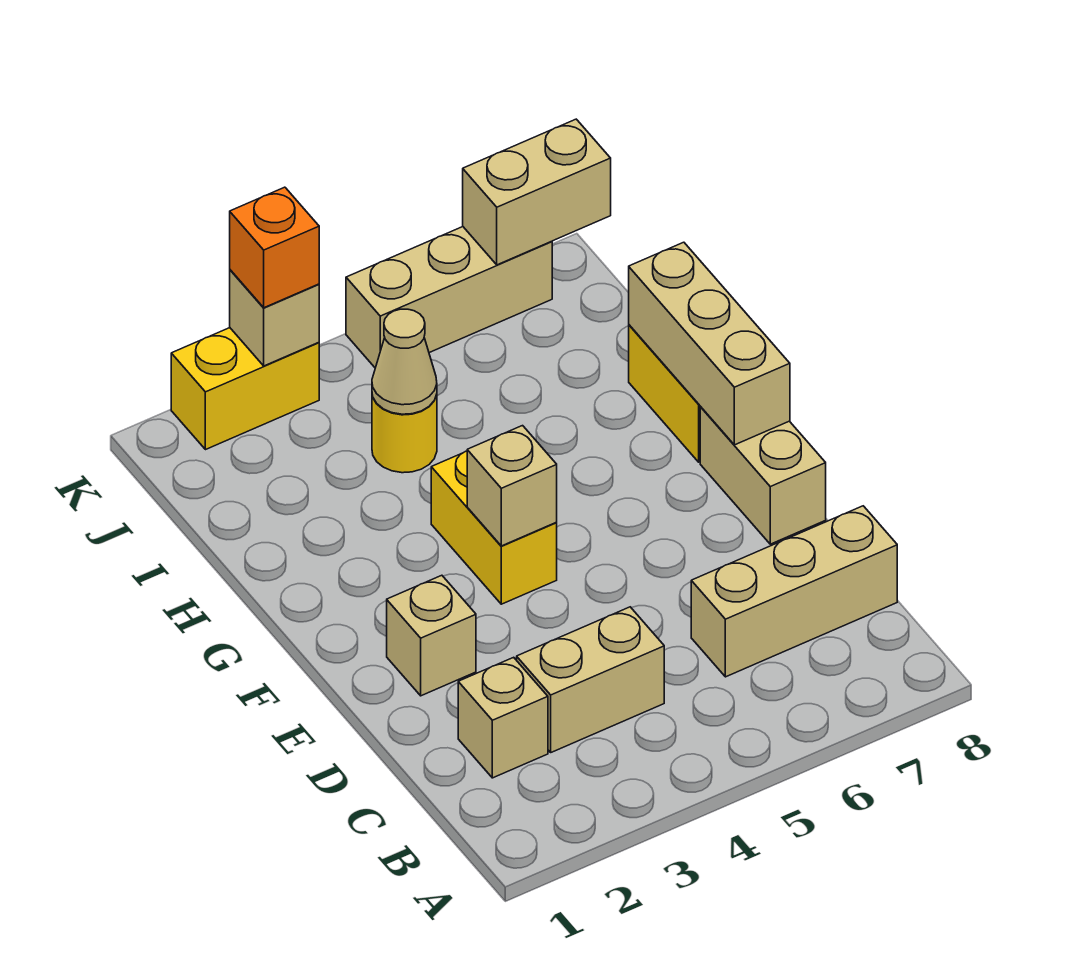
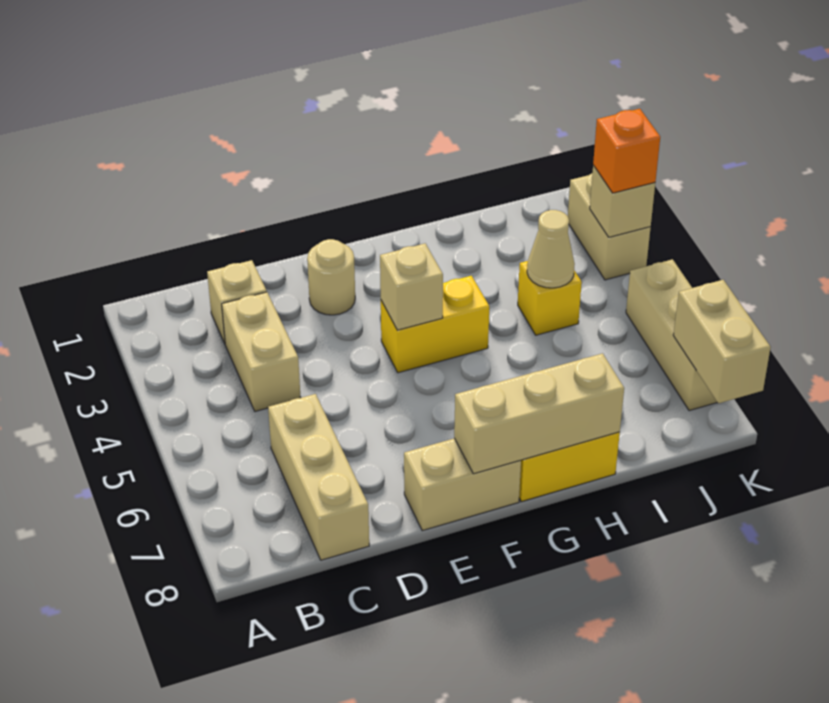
tan 1x1 brick [387,575,476,696] -> tan 1x1 round brick [307,239,355,315]
yellow 1x1 round brick [372,395,437,473] -> yellow 1x1 brick [518,261,582,335]
yellow 1x2 brick [171,328,319,450] -> tan 1x2 brick [568,173,651,280]

